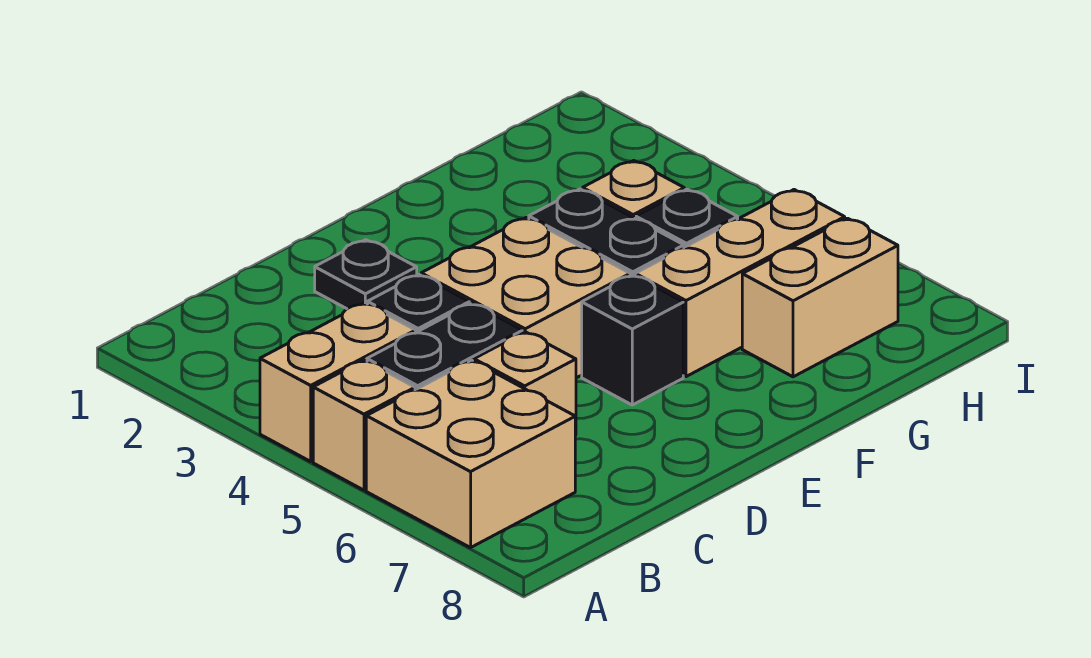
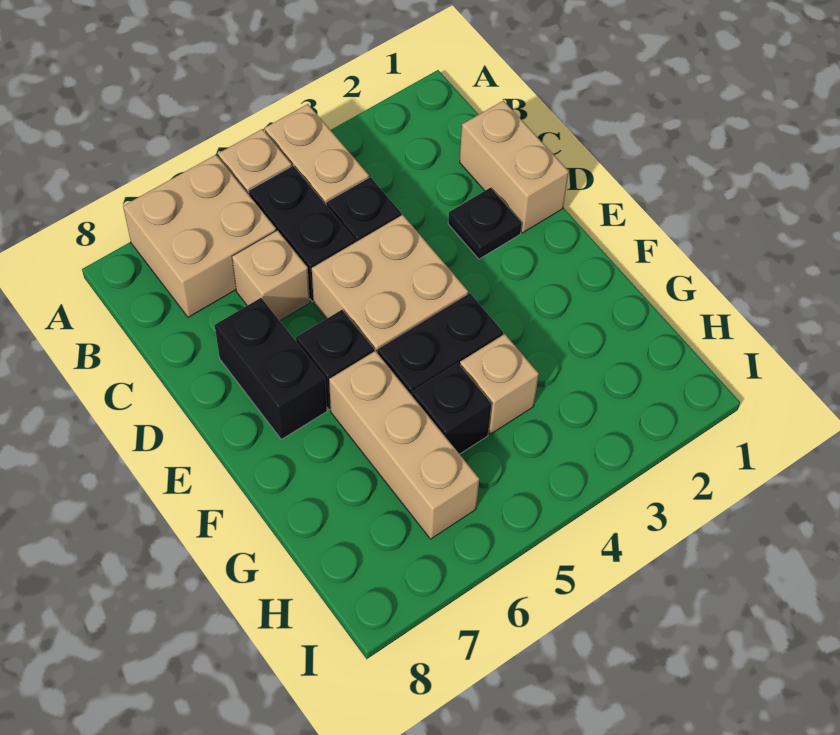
none -> black 1x2 brick [215,298,327,439]
tan 1x2 brick [742,218,898,377] -> tan 1x2 brick moved to [460,101,569,233]

